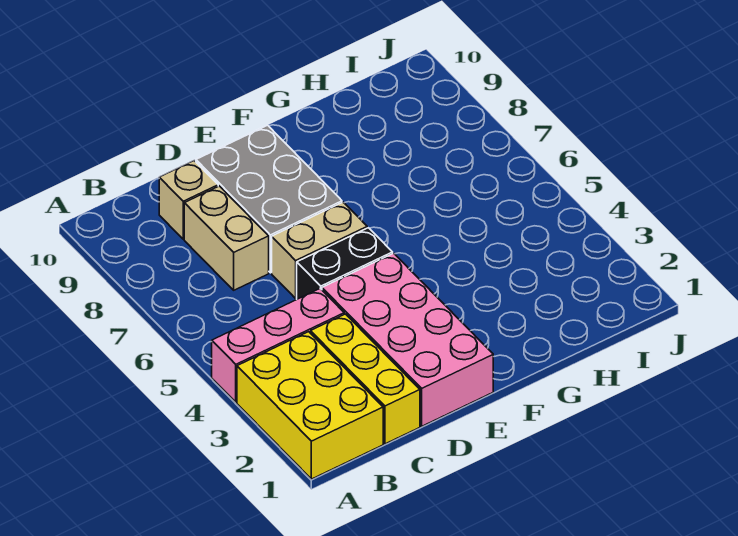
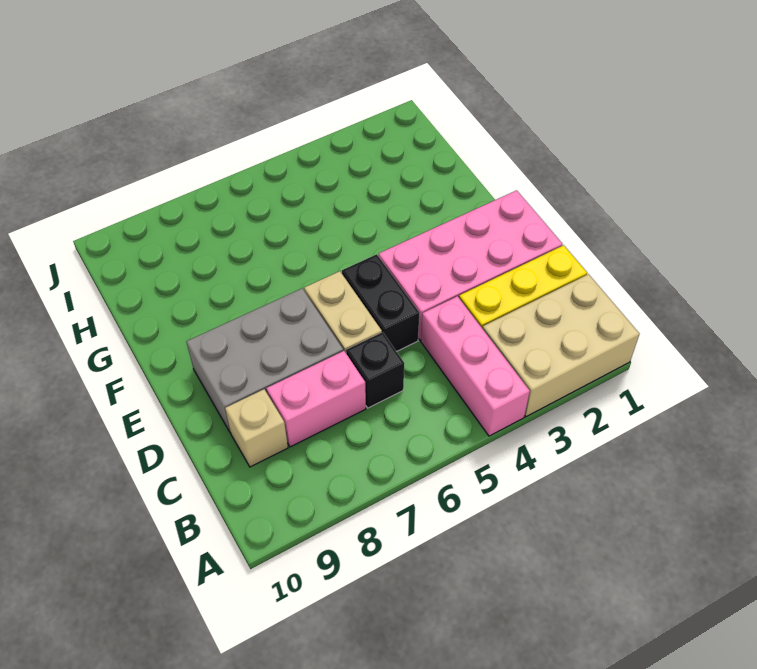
yellow 2x3 brick [237,332,383,479] -> tan 2x3 brick [483,274,639,417]
none -> black 1x1 brick [346,332,404,408]
tan 1x2 brick [184,186,269,290] -> pink 1x2 brick [266,351,366,447]

